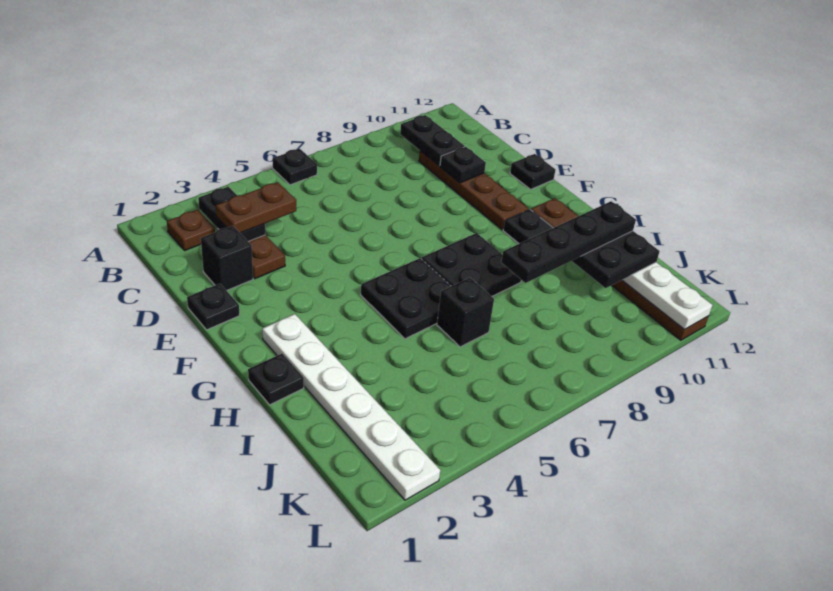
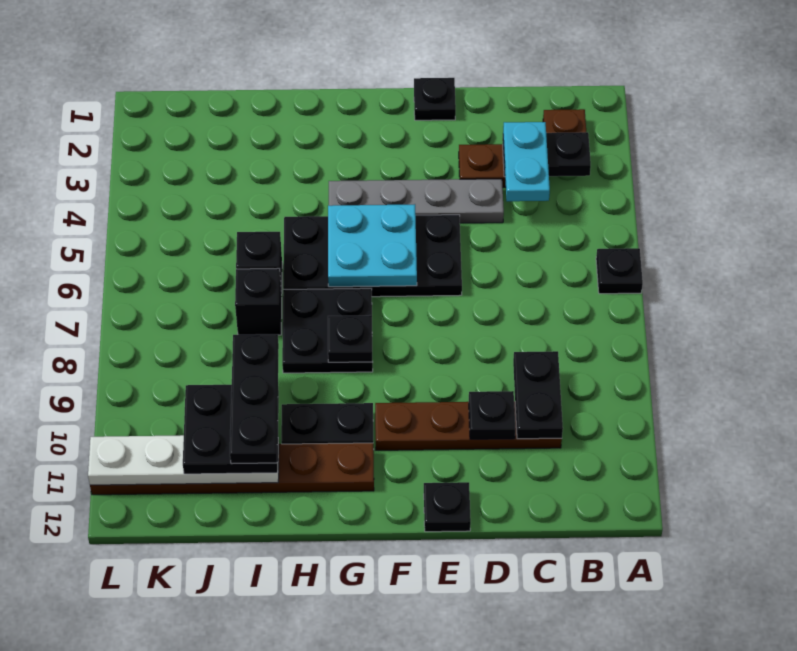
black 1x2 plate [400,115,465,166] -> black 1x2 plate turned to [513,351,563,439]
brown 1x2 plate [216,182,296,233] -> cyan 1x2 plate [503,122,550,201]
black 1x1 brick [201,226,253,291] -> black 1x1 brick moved to [235,268,282,335]
none -> grey 1x4 plate [329,179,504,223]
none -> cyan 2x2 plate [328,204,417,287]
white 1x6 plate [262,314,440,500] -> none
black 2x2 plate [361,258,451,339] -> black 2x4 plate [283,215,462,297]
black 1x1 plate [248,354,304,405] -> black 1x1 plate moved to [328,315,372,362]
black 1x4 plate [501,201,636,283] -> black 1x3 plate [230,334,279,464]

